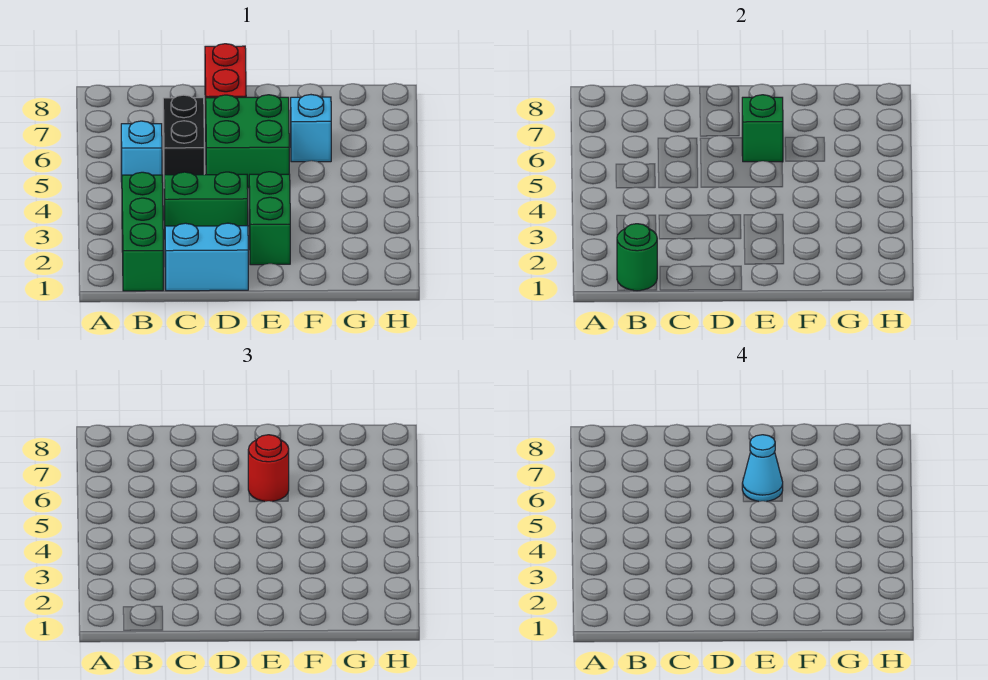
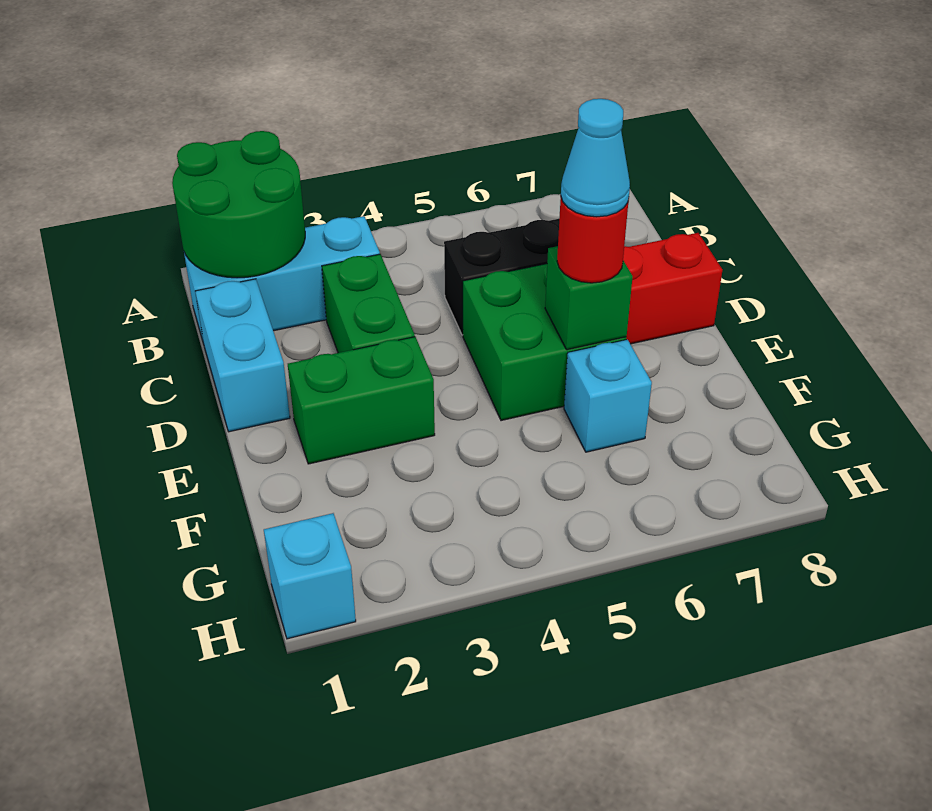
green 1x3 brick [122,172,163,291] -> cyan 1x3 brick [184,216,380,344]
green 1x1 round brick [617,224,657,291] -> green 2x2 round brick [172,131,305,278]
cyan 1x1 brick [121,121,162,182] -> cyan 1x1 brick moved to [264,513,356,639]

